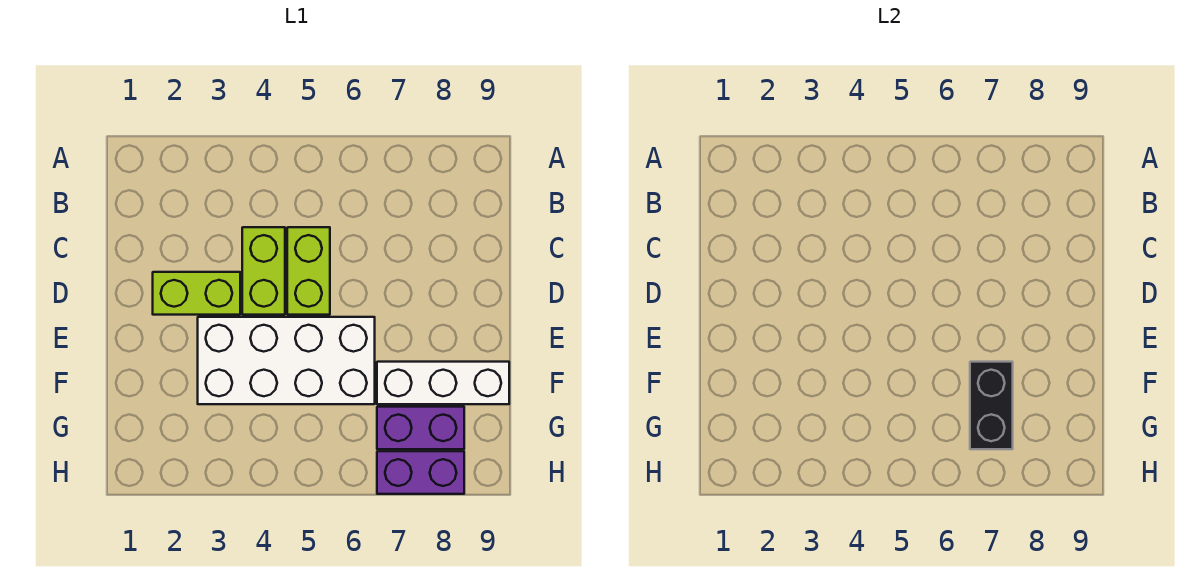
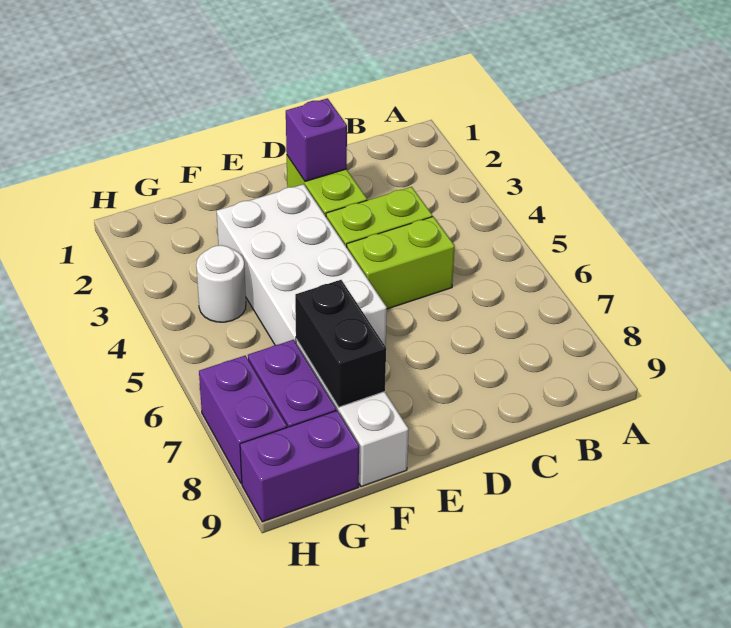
none -> purple 1x1 brick [286,98,347,181]
black 1x2 brick [970,362,1013,449] -> black 1x2 brick turned to [295,280,386,407]
none -> white 1x1 round brick [196,245,246,322]
none -> purple 1x2 brick [240,411,359,522]

